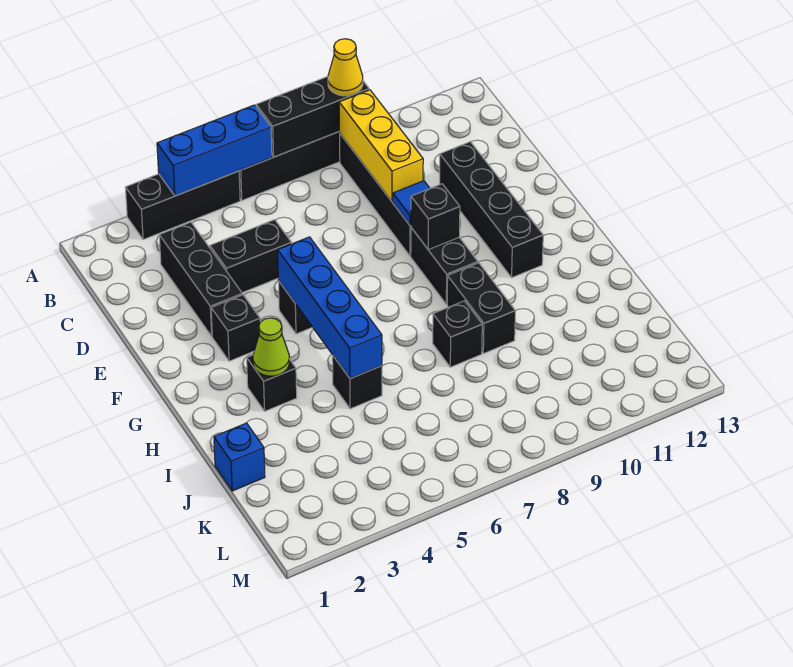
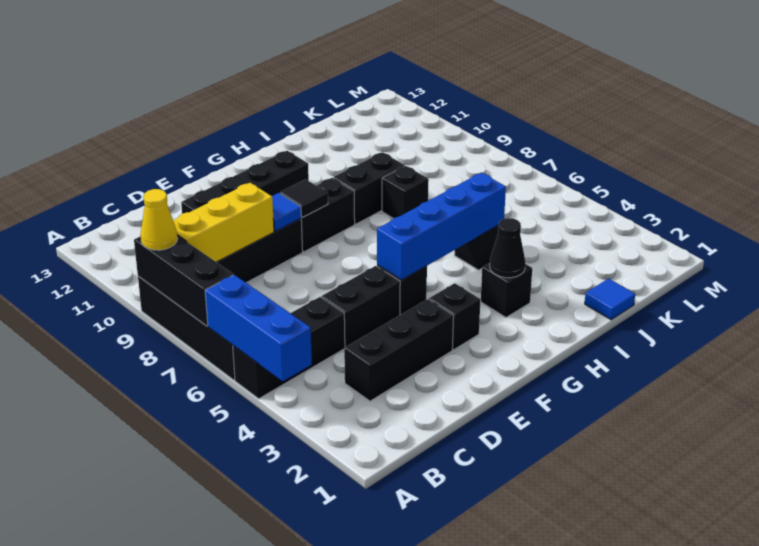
black 1x3 brick [125,171,240,240] -> black 1x3 brick turned to [233,297,345,399]
black 1x2 brick [210,220,292,293] -> black 1x2 brick turned to [321,266,400,347]
black 1x1 brick [411,184,460,250] -> black 1x1 tile [280,179,328,217]
lime 1x1 cone [253,318,289,376] -> black 1x1 cone [490,218,525,278]
blue 1x1 brick [214,423,265,491] -> blue 1x1 tile [585,279,635,320]

